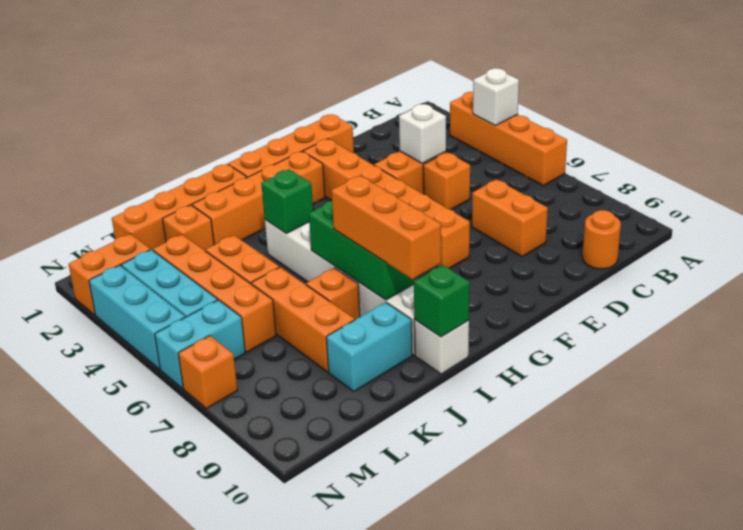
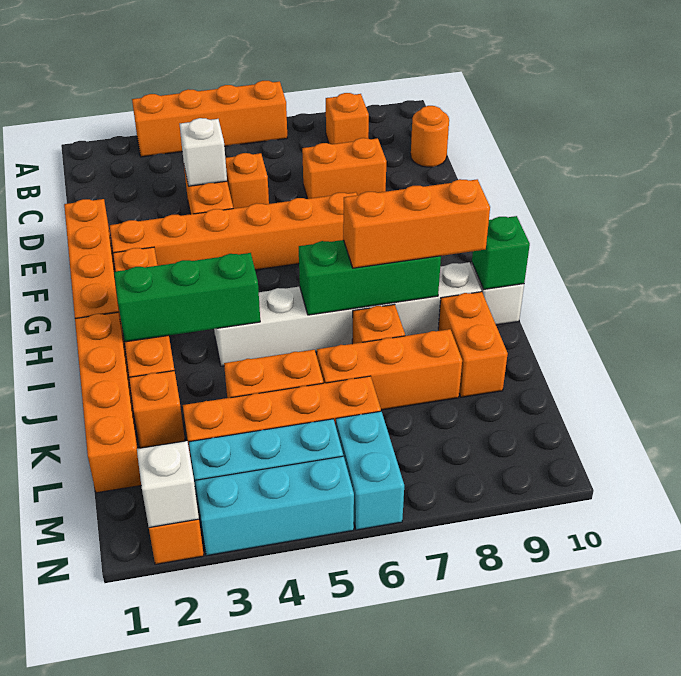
white 1x1 brick [473,68,519,126] -> white 1x1 brick moved to [137,441,199,528]
green 1x1 brick [261,169,313,233] -> green 1x3 brick [114,253,260,342]
cyan 1x2 brick [326,302,412,391] -> orange 1x2 brick [438,292,508,397]
orange 1x1 brick [178,336,238,408] -> orange 1x1 brick moved to [326,93,369,144]

